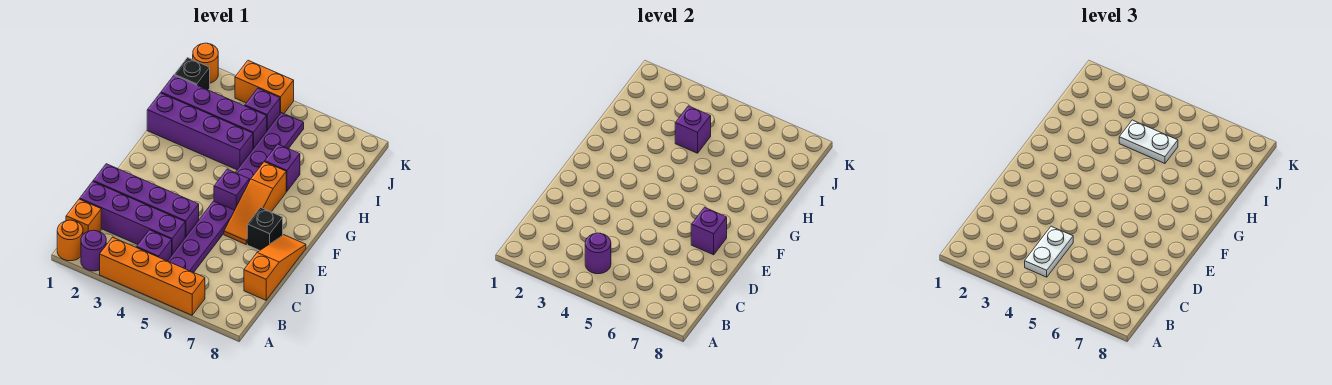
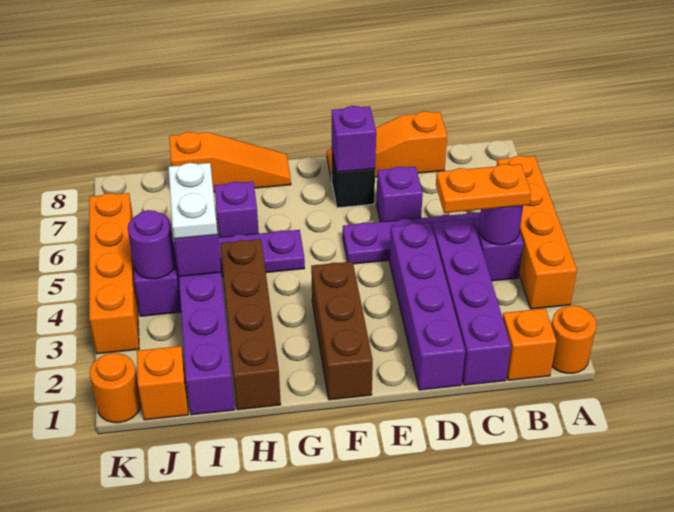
purple 1x1 round brick [81,230,106,271] -> purple 1x1 round brick moved to [128,210,176,279]
white 1x2 plate [1025,226,1073,277] -> orange 1x2 plate [436,164,531,213]
orange 1x3 slope [224,162,286,244] -> orange 1x3 slope moved to [169,132,291,192]
none -> brown 1x3 brick [311,261,373,400]
purple 1x1 brick [214,169,249,210] -> purple 1x1 brick moved to [376,167,423,222]
purple 1x4 brick [147,93,253,170] -> brown 1x4 brick [220,239,281,410]
black 1x1 brick [174,58,210,90] -> orange 1x1 brick [137,346,188,420]
orange 1x2 brick [235,60,294,114] -> orange 1x4 brick [89,193,139,354]

